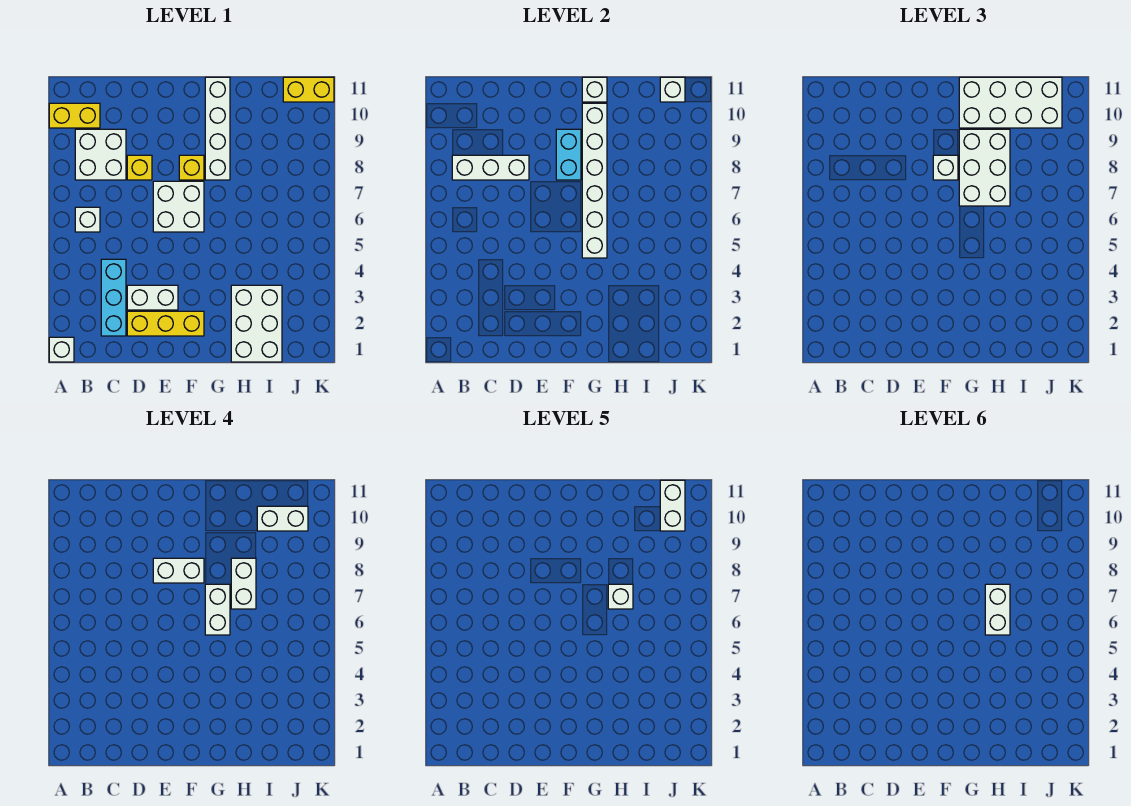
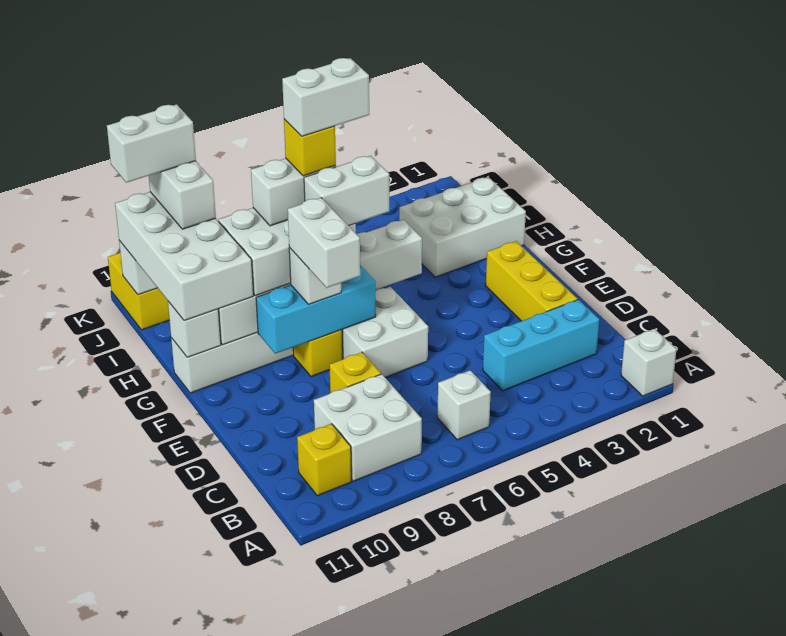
yellow 1x2 brick [49,103,100,128] -> yellow 1x1 brick [297,424,351,496]
white 1x3 brick [452,155,529,180] -> none
white 1x2 brick [127,285,178,310] -> none
cyan 1x2 brick [556,129,581,180] -> cyan 1x3 brick [256,265,376,354]
white 1x1 brick [608,584,633,609] -> yellow 1x1 brick [284,119,336,176]

